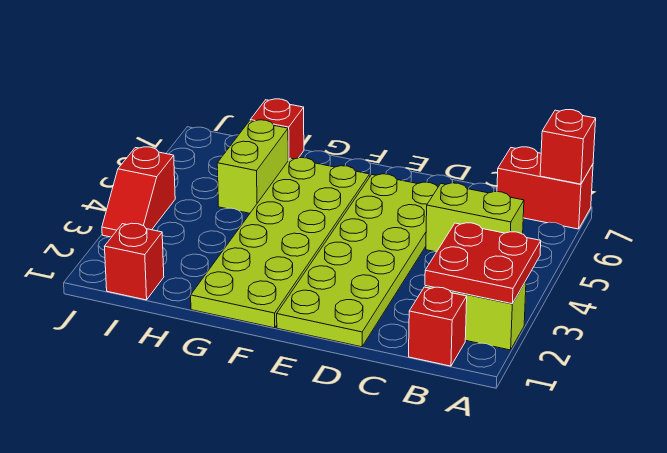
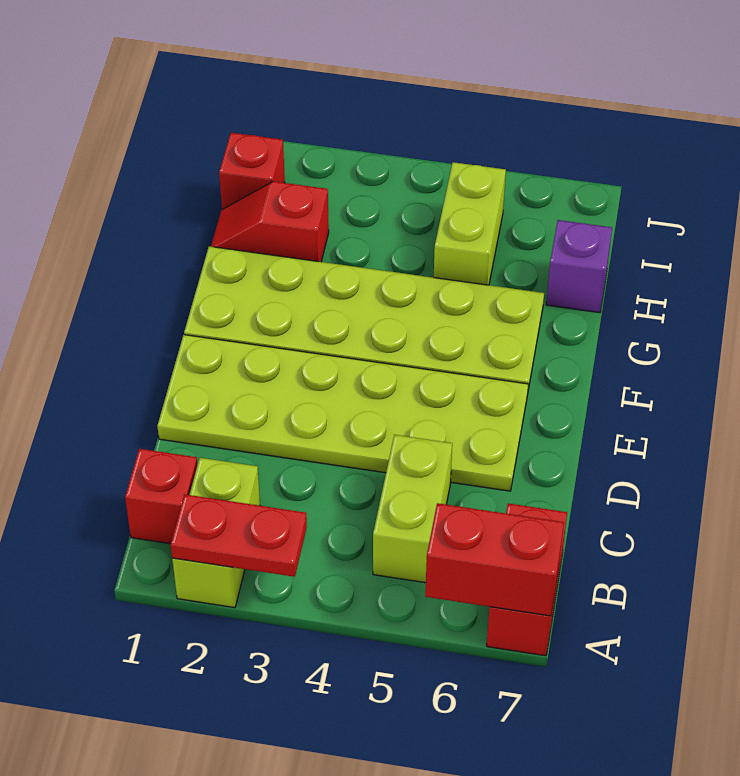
red 2x2 plate [425,223,541,304] -> red 1x2 plate [171,494,307,577]
red 1x1 brick [540,110,596,184] -> red 1x2 brick [425,503,564,616]
lime 1x2 brick [217,120,288,213] -> lime 1x2 brick turned to [434,162,506,285]
red 1x1 brick [250,99,304,160] -> purple 1x1 brick [546,220,612,313]
red 1x2 slope [102,147,175,237] -> red 1x2 slope moved to [211,181,329,262]

